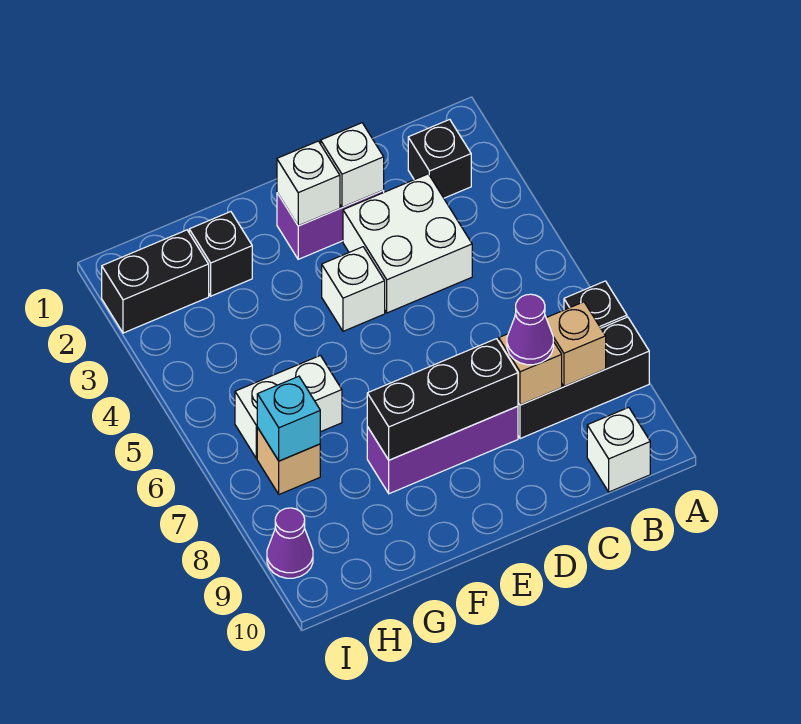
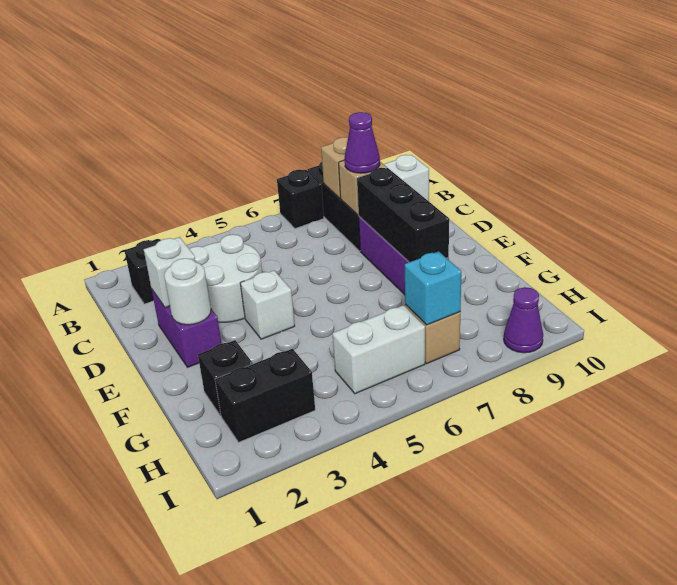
white 2x2 brick [343,174,472,313] -> white 2x2 round brick [190,234,262,322]
white 1x1 brick [277,141,340,226] -> white 1x1 round brick [164,258,211,325]
white 1x2 brick [235,355,342,459] -> white 1x2 brick turned to [333,305,425,394]
black 1x2 brick [102,230,209,333] -> black 1x2 brick turned to [215,349,315,442]

